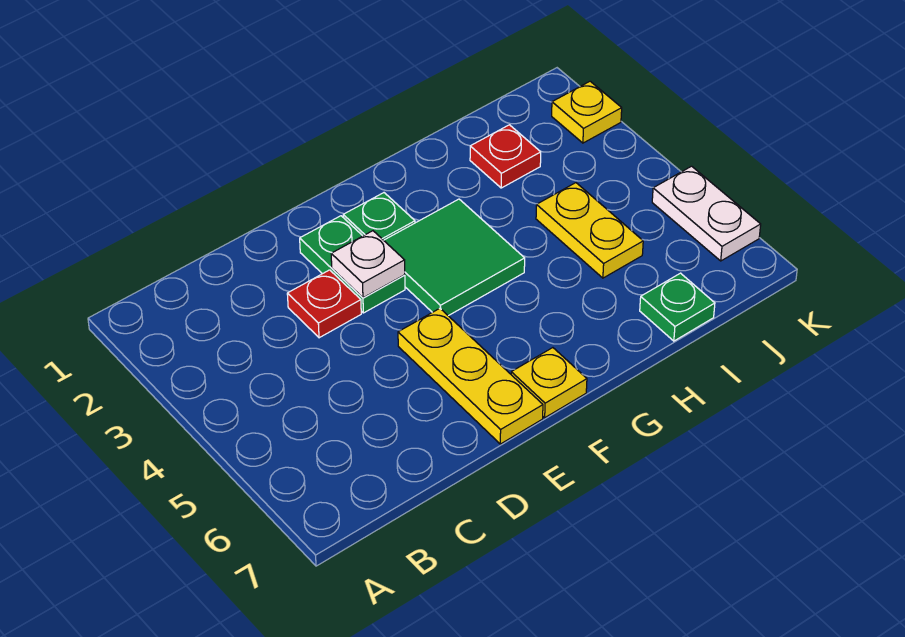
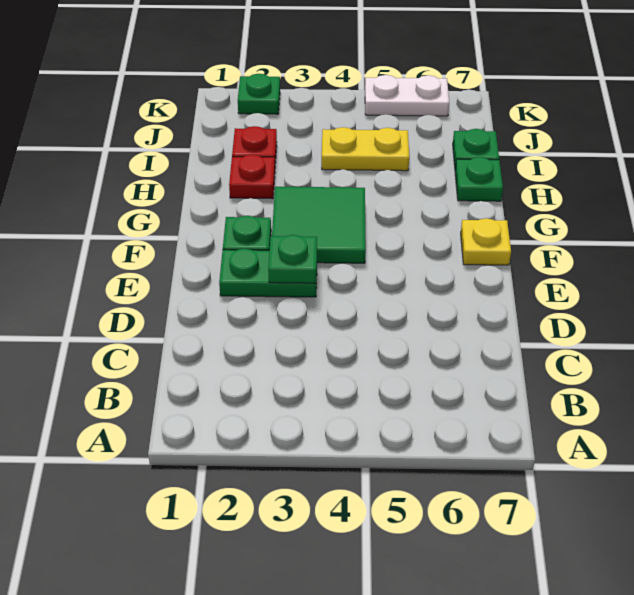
red 1x1 plate [287,270,361,338] -> red 1x1 plate moved to [229,155,275,199]
white 1x1 plate [331,231,405,298] -> green 1x1 plate [268,235,317,283]
yellow 1x3 plate [398,308,543,444] -> none
none -> green 1x1 plate [455,157,503,201]
yellow 1x1 plate [552,81,622,143] -> green 1x1 plate [238,74,280,114]

